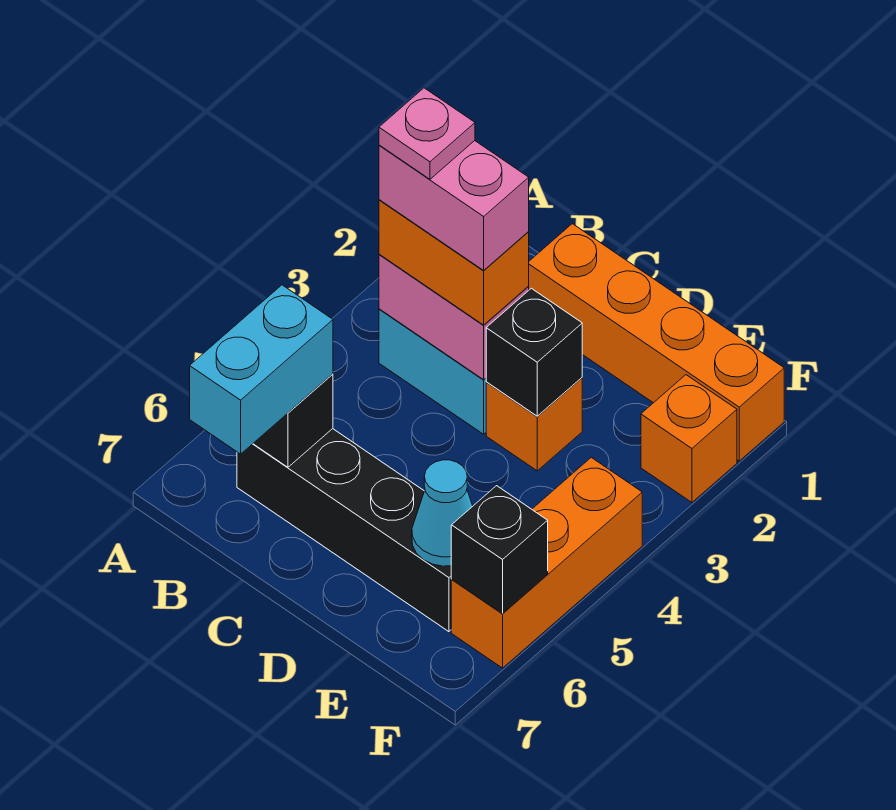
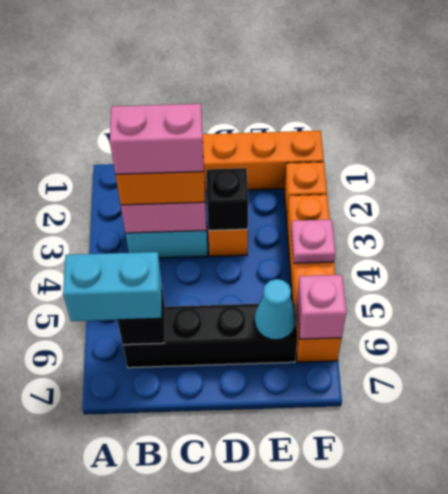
pink 1x1 plate [379,88,475,179] -> pink 1x1 plate moved to [291,219,335,263]
cyan 1x2 brick [190,285,333,454] -> cyan 1x2 brick turned to [63,252,162,321]
orange 1x3 brick [451,457,642,668] -> orange 1x4 brick [287,195,342,362]
black 1x1 brick [451,486,548,613] -> pink 1x1 brick [297,275,346,339]

